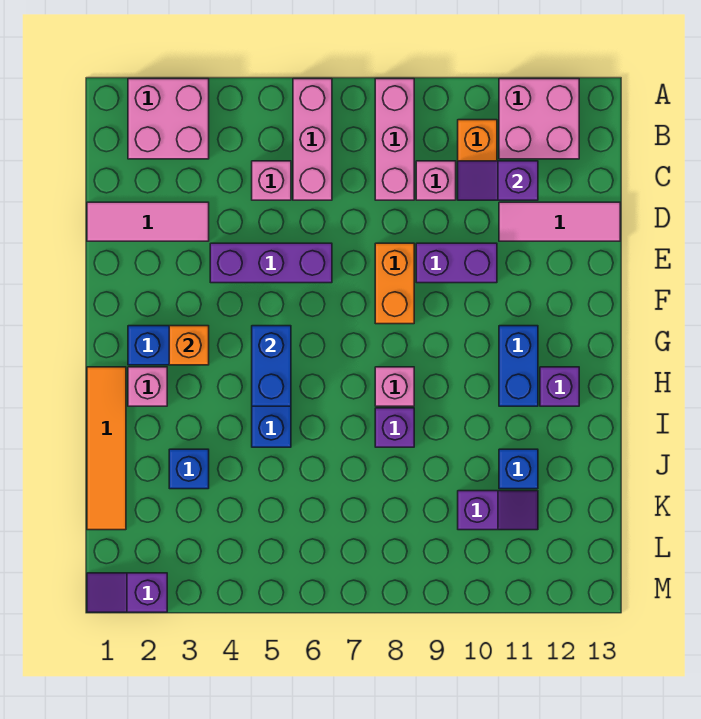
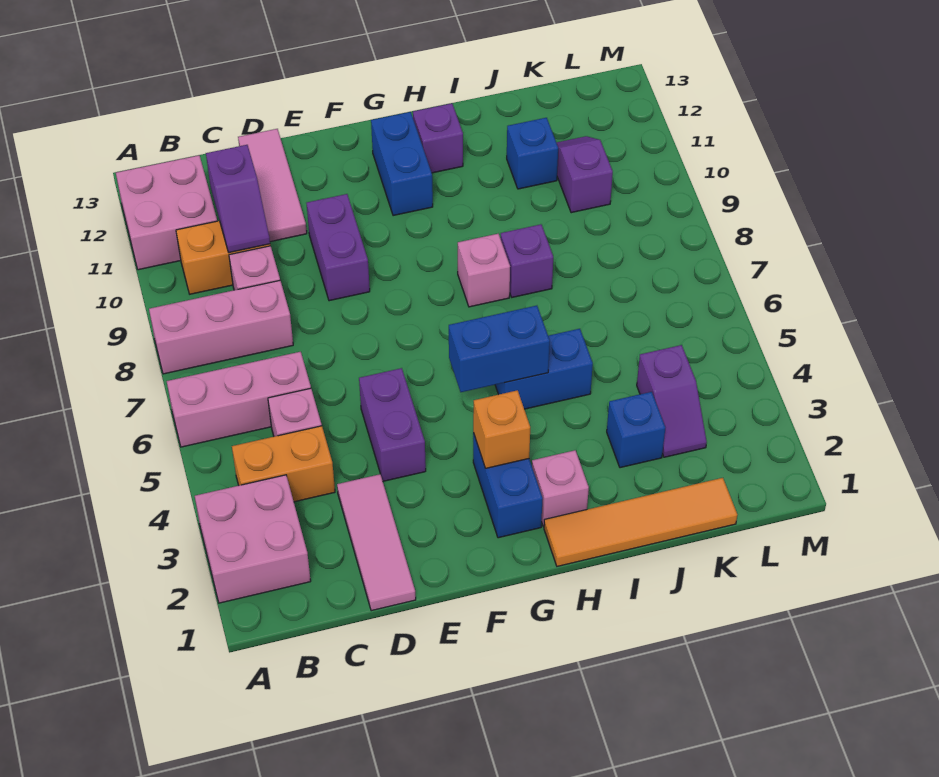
purple 1x3 brick [210,243,332,283] -> purple 1x2 brick [359,368,426,481]
orange 1x2 brick [375,243,414,324] -> orange 1x2 brick moved to [232,426,335,502]
blue 1x2 brick [499,326,538,406] -> blue 1x2 brick turned to [371,112,433,216]
purple 1x2 slope [87,573,167,612] -> purple 1x2 slope moved to [637,345,707,457]

